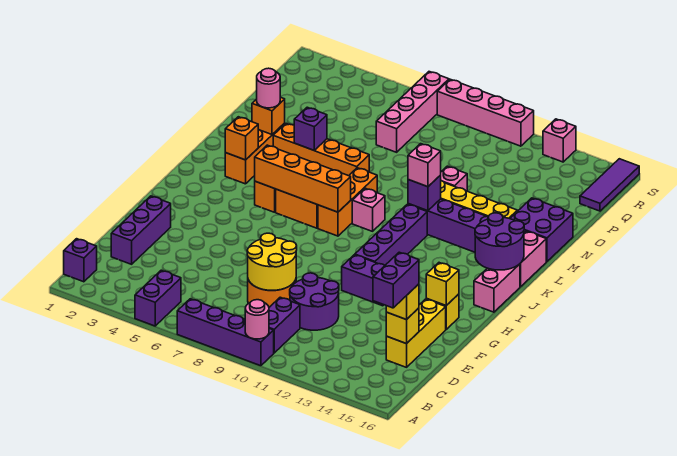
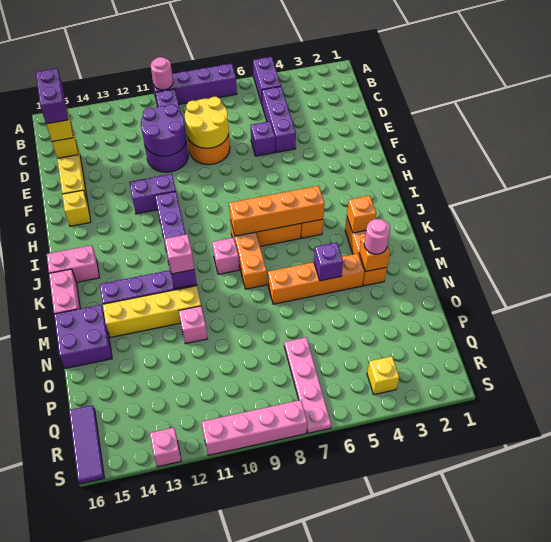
purple 1x1 brick [64,239,97,282] -> purple 1x1 brick moved to [251,121,275,156]
purple 1x3 brick [111,196,171,264] -> purple 1x3 brick moved to [262,86,296,153]
yellow 1x1 brick [426,263,459,306] -> yellow 1x1 brick moved to [367,356,399,395]
pink 1x2 brick [474,264,520,312] -> pink 1x2 brick turned to [47,245,99,282]
purple 2x2 round brick [475,213,524,270] -> purple 2x2 round brick moved to [141,104,186,156]
pink 1x4 brick [376,72,449,152] -> pink 1x4 plate [284,337,331,433]

